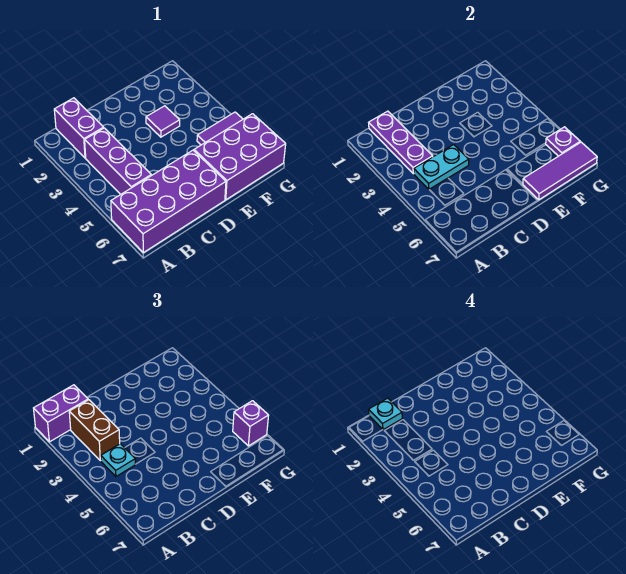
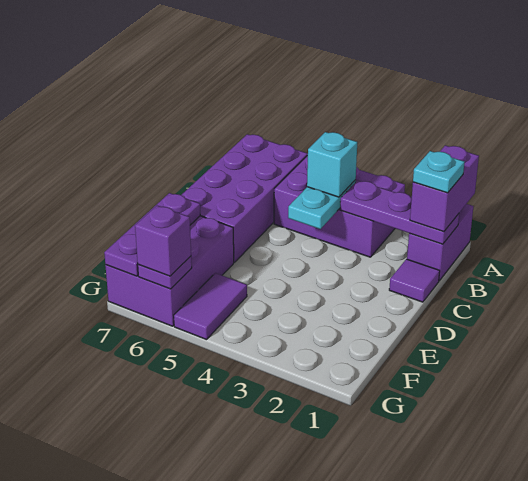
purple 1x2 brick [54,98,104,158] -> purple 1x2 brick turned to [407,204,473,281]
brown 1x2 brick [69,400,120,461] -> none
purple 1x3 brick [85,128,151,195] -> purple 2x3 brick [274,155,405,257]
cyan 1x1 plate [101,444,135,476] -> cyan 1x1 brick [307,132,357,197]
purple 1x1 tile [146,106,180,137] -> purple 1x1 tile moved to [389,259,440,302]
purple 1x3 tile [523,142,597,200] -> purple 1x3 plate [104,193,200,276]

